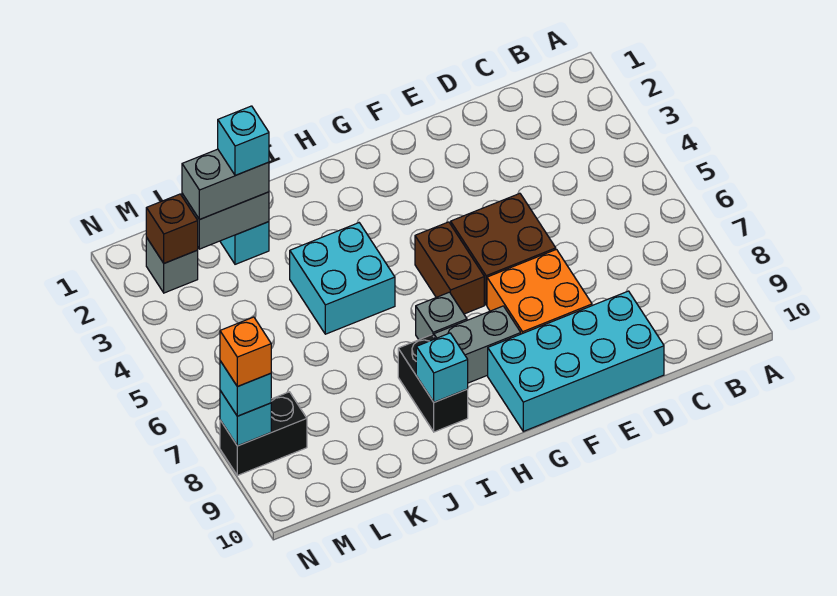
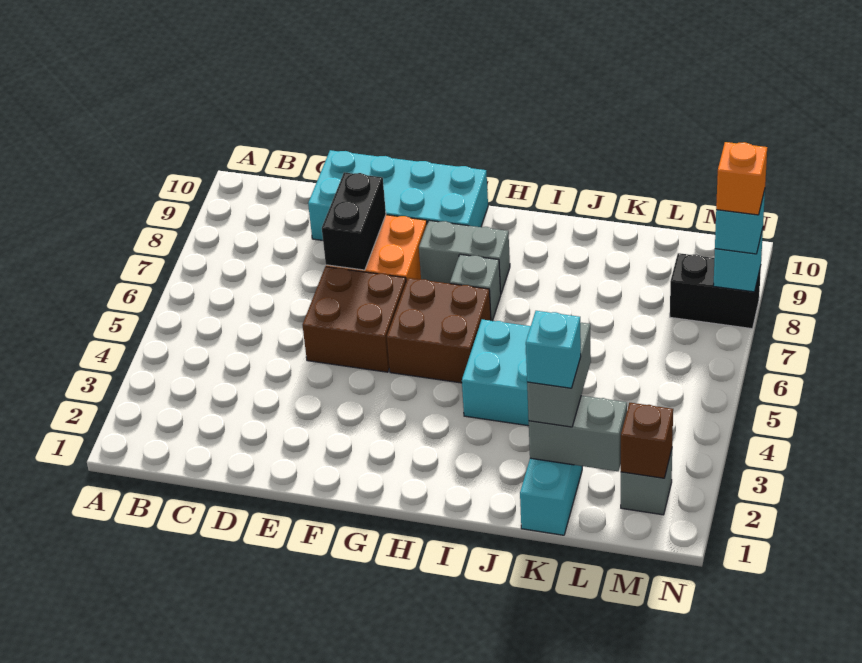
brown 1x2 brick [415,222,484,314] -> brown 2x2 brick [387,278,491,383]
black 1x2 brick [398,335,468,432] -> black 1x2 brick moved to [322,172,386,270]
cyan 1x1 brick [416,333,468,402] -> none
grey 1x2 brick [182,149,269,220] -> grey 1x2 brick turned to [527,323,591,427]

